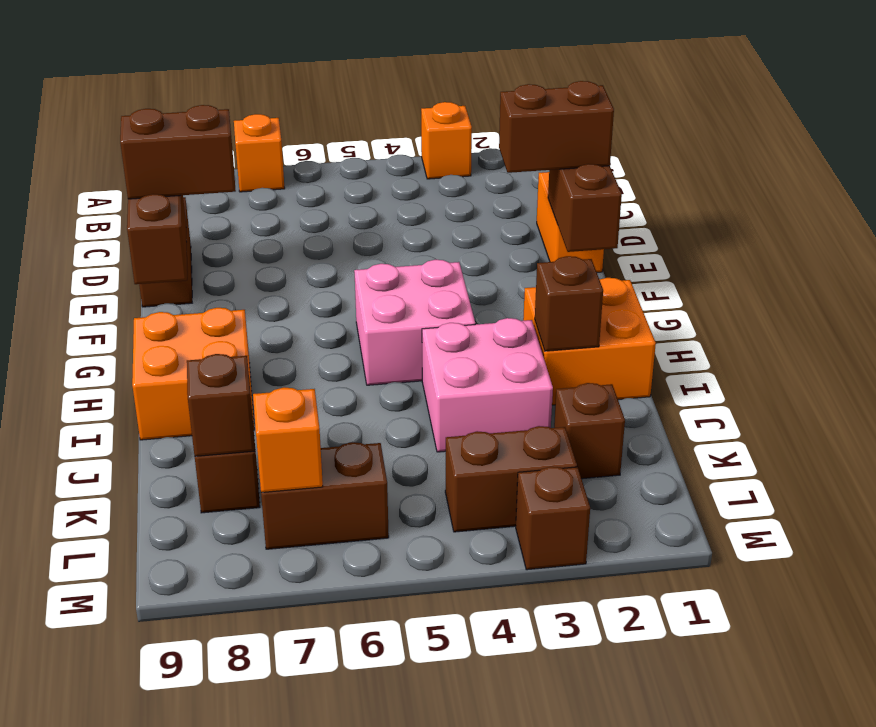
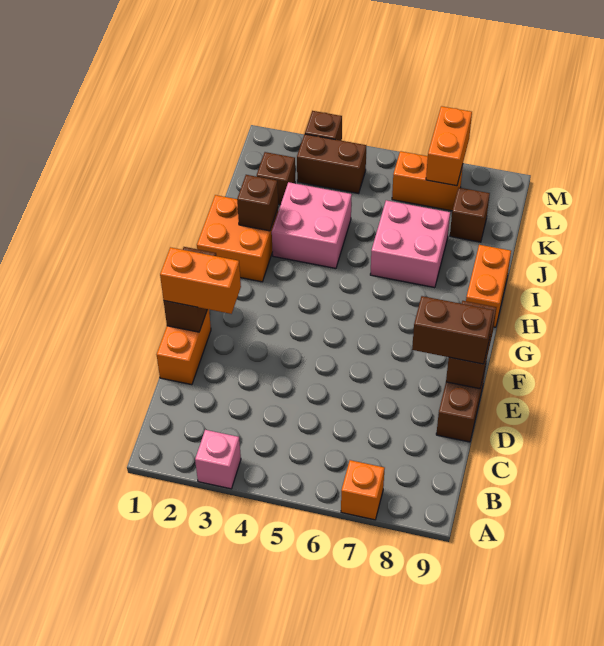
orange 1x1 brick [421,102,472,179] -> pink 1x1 brick [195,430,241,489]
brown 1x2 brick [499,81,614,173] -> orange 1x2 brick [160,247,241,314]
pink 2x2 brick [354,260,475,385] -> pink 2x2 brick moved to [370,200,450,288]
orange 2x2 brick [132,308,254,440] -> orange 1x2 brick [466,245,511,327]
brown 1x1 brick [187,354,255,456] -> none
brown 1x2 brick [261,442,389,549] -> orange 1x2 brick [392,151,463,211]
orange 1x1 brick [253,387,323,492] -> orange 1x2 brick [426,106,472,186]

